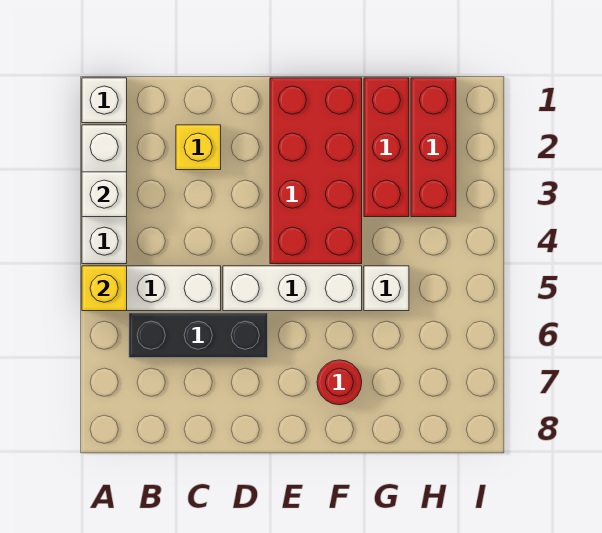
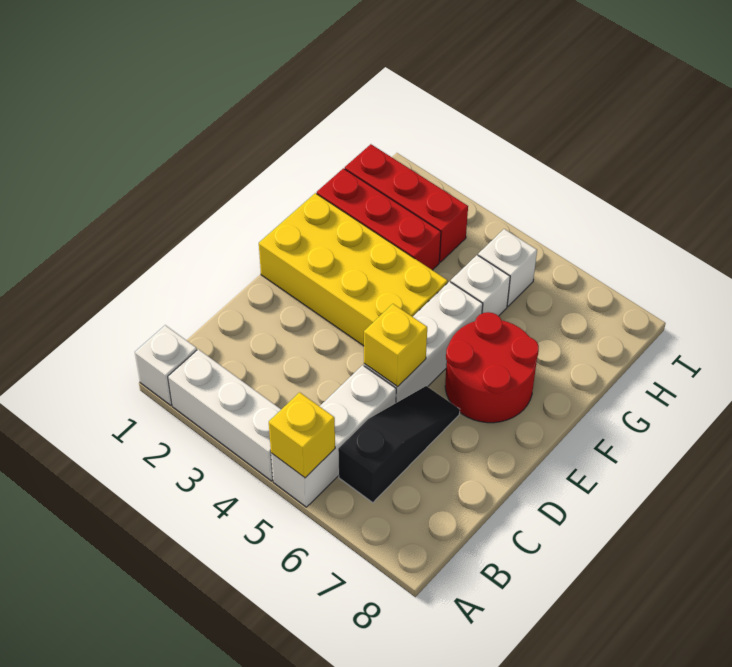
white 1x1 brick [82,172,127,217] -> white 1x1 brick moved to [478,229,537,306]
black 1x3 brick [129,313,268,358] -> black 1x3 slope [338,386,460,503]
yellow 1x1 brick [176,125,221,170] -> yellow 1x1 brick moved to [364,304,427,387]
red 2x4 brick [270,78,362,264] -> yellow 2x4 brick [259,193,448,346]
red 1x1 round brick [317,360,362,405] -> red 2x2 round brick [445,312,539,423]

